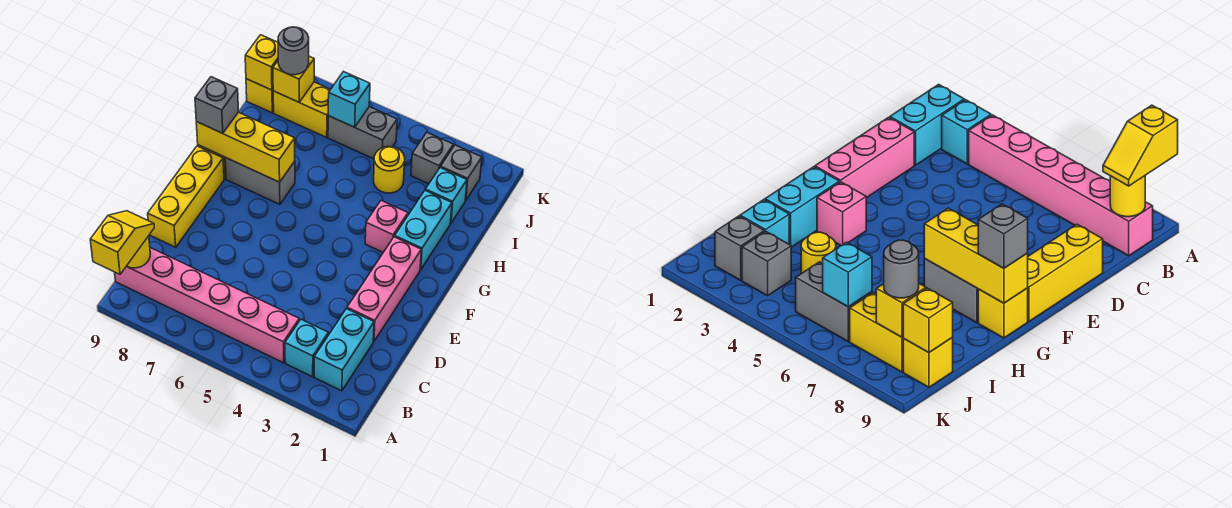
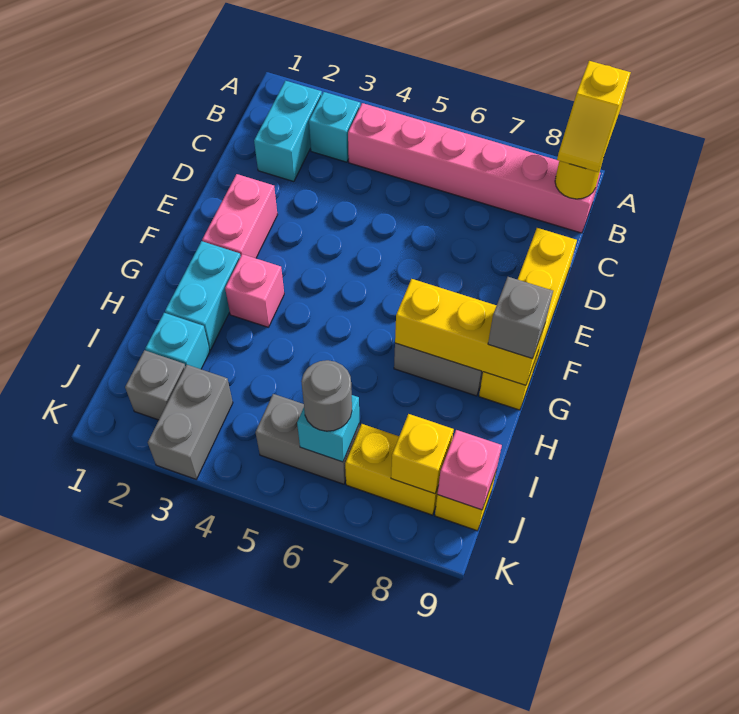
pink 1x3 brick [347,237,421,341] -> pink 1x2 brick [202,174,277,258]
yellow 1x1 round brick [374,146,405,193] -> none
grey 1x1 brick [411,133,453,184] -> grey 1x2 brick [148,365,233,479]
grey 1x1 round brick [278,27,309,75] -> grey 1x1 round brick moved to [301,360,352,431]
yellow 1x1 brick [245,35,278,90] -> pink 1x1 brick [438,430,502,510]

